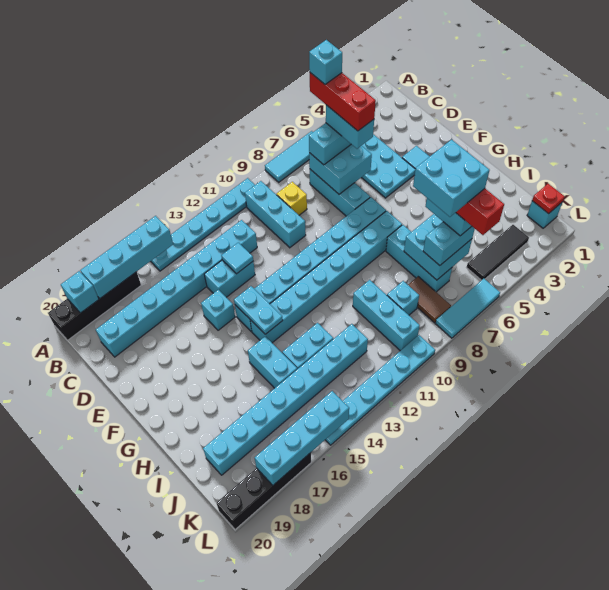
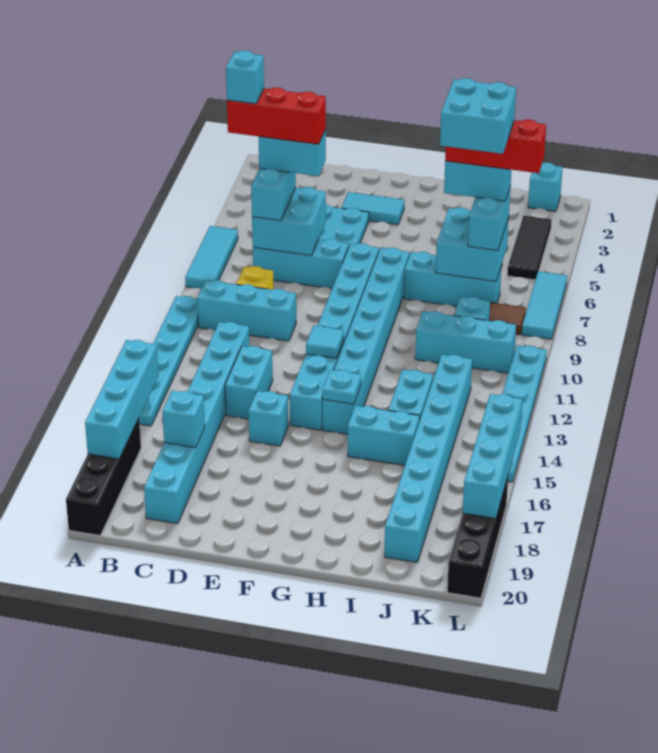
cyan 1x1 brick [61,271,99,313] -> cyan 1x1 brick moved to [162,391,205,448]
cyan 1x1 tile [221,242,253,274] -> cyan 1x1 tile moved to [306,325,344,358]
cyan 1x2 plate [234,286,283,334] -> cyan 1x1 plate [322,370,361,404]
red 1x1 plate [532,184,565,214] -> none

